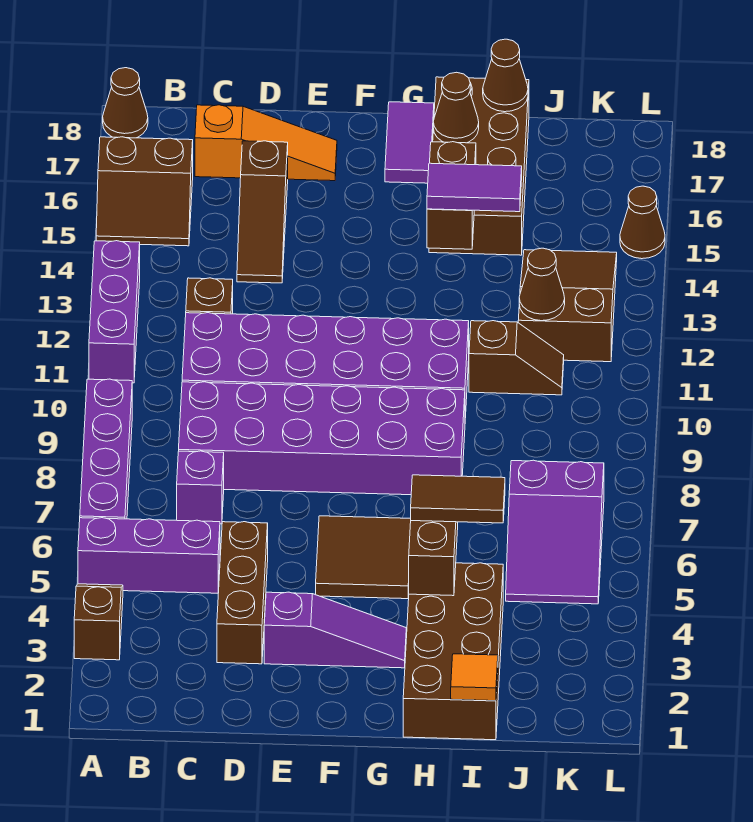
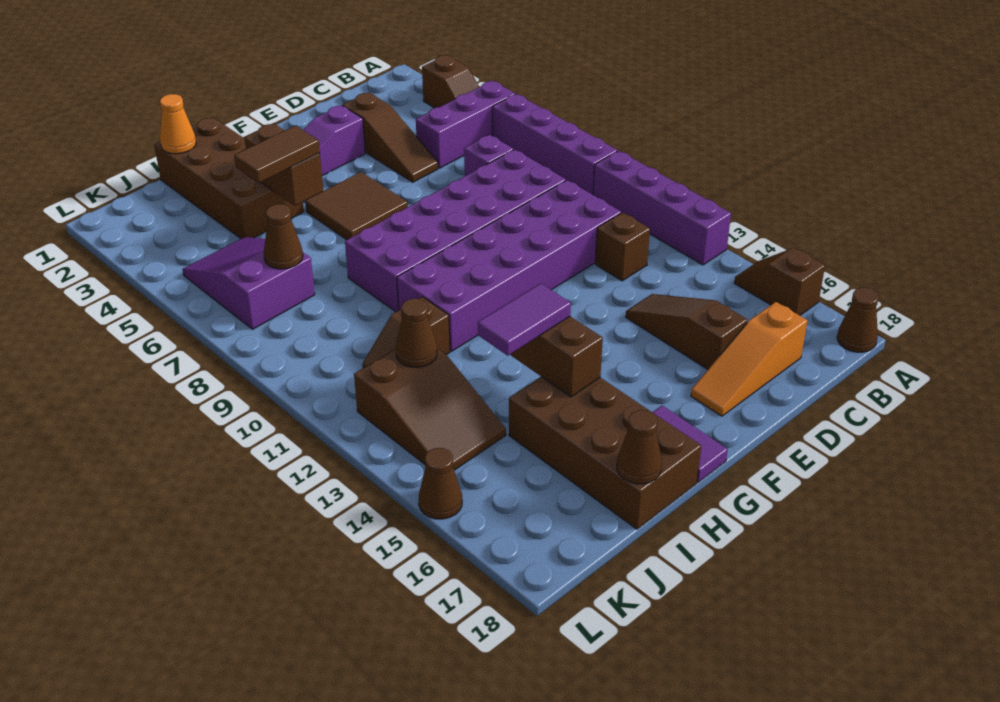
purple 1x3 brick [89,241,140,383] -> purple 1x4 brick [593,151,731,265]
brown 2x2 slope [96,137,193,246] -> brown 1x2 slope [734,248,825,315]
brown 1x3 brick [217,522,268,664] -> brown 1x3 slope [343,92,438,182]
brown 1x1 cone [433,72,479,143] -> brown 1x1 cone moved to [264,204,303,269]
orange 1x1 tile [451,654,498,701] -> orange 1x1 cone [160,94,196,154]

